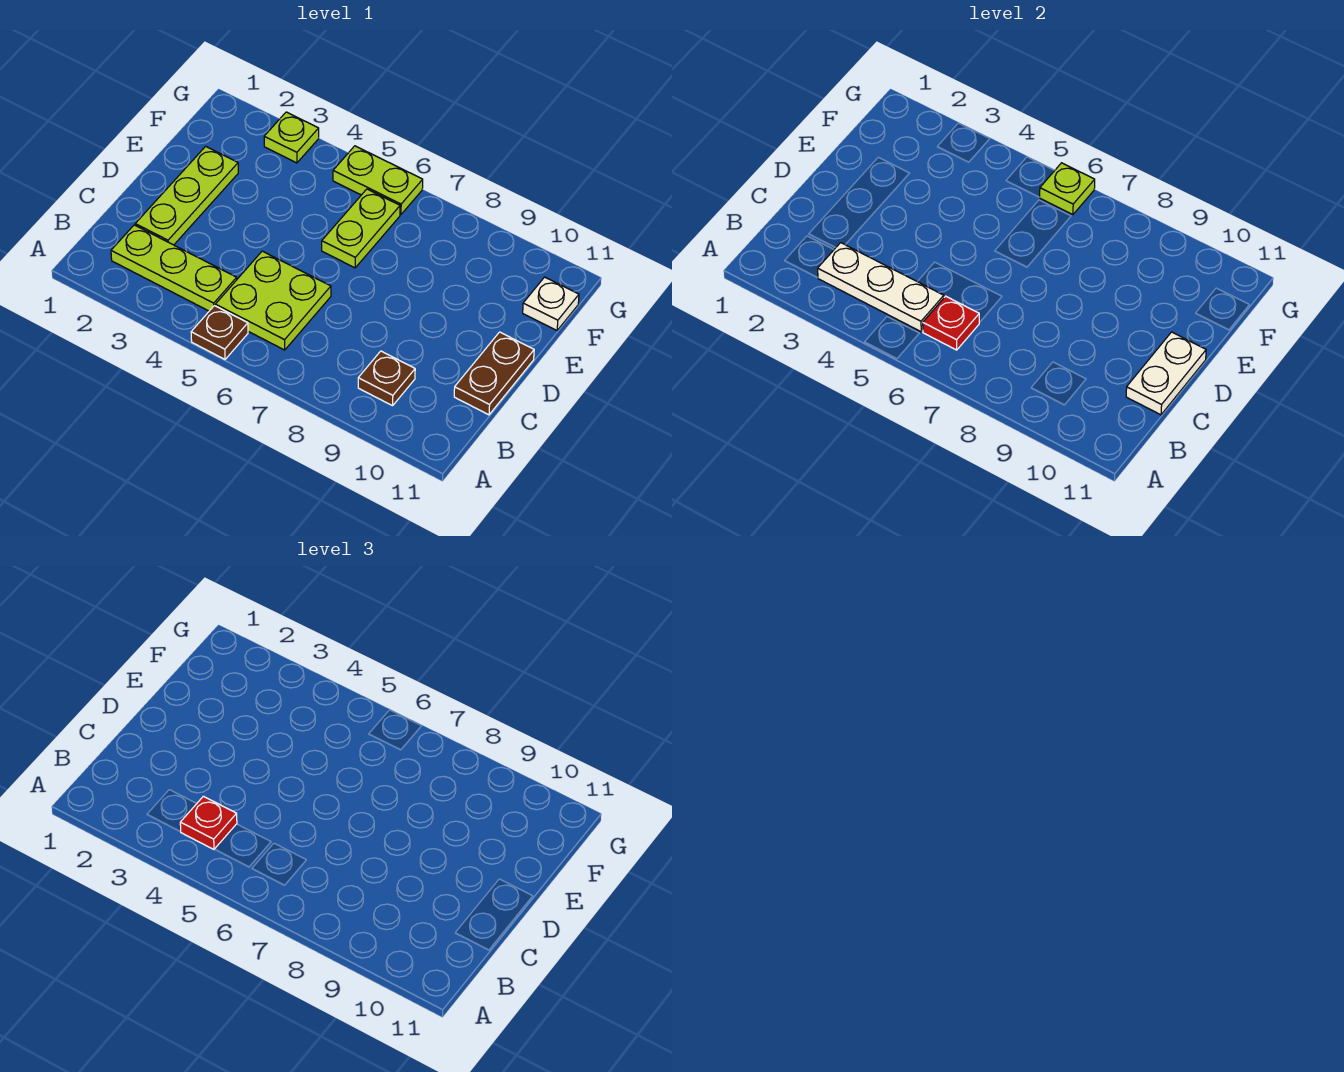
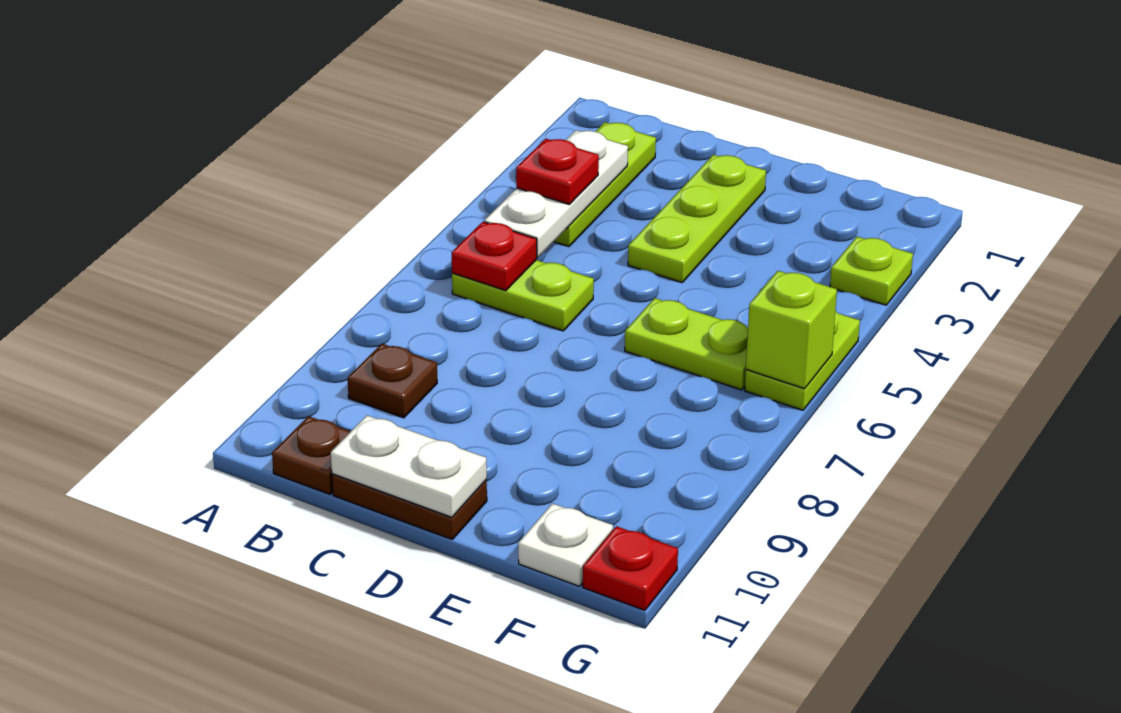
brown 1x1 plate [191,306,248,359] -> brown 1x1 plate moved to [272,416,351,494]
lime 2x2 plate [215,251,331,350] -> lime 1x2 plate [452,260,594,331]
lime 1x3 plate [135,146,238,245] -> lime 1x3 plate turned to [628,155,766,283]
lime 1x1 plate [1039,163,1095,215] -> lime 1x1 brick [746,271,837,389]
none -> red 1x1 plate [583,526,678,610]

